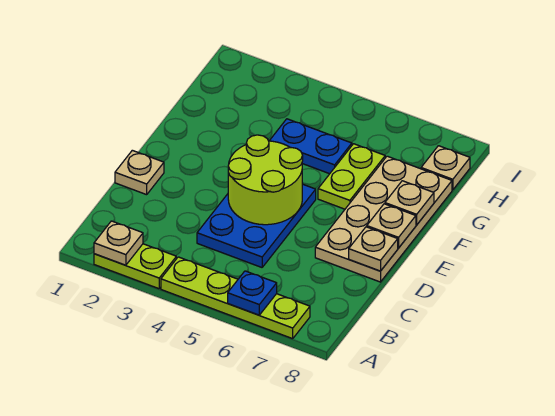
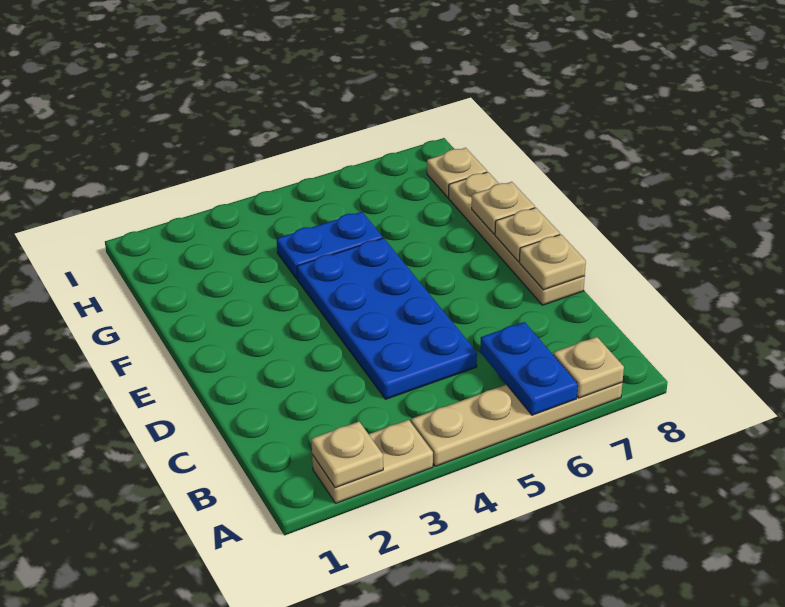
lime 1x2 plate [94,244,176,289] -> tan 1x2 plate [312,420,433,503]
lime 1x4 plate [161,257,310,339] -> tan 1x4 plate [411,383,622,466]
blue 1x1 plate [228,271,277,315] -> blue 1x2 plate [480,322,578,415]
blue 2x3 plate [197,184,316,267] -> blue 2x4 plate [297,238,477,399]
tan 1x1 plate [115,150,164,195] -> tan 1x1 plate moved to [553,337,624,398]
lime 2x2 round brick [228,135,303,225] -> none
tan 2x4 plate [315,156,452,282] -> tan 1x4 plate [449,172,585,305]
lime 1x2 plate [318,144,385,209] -> none

